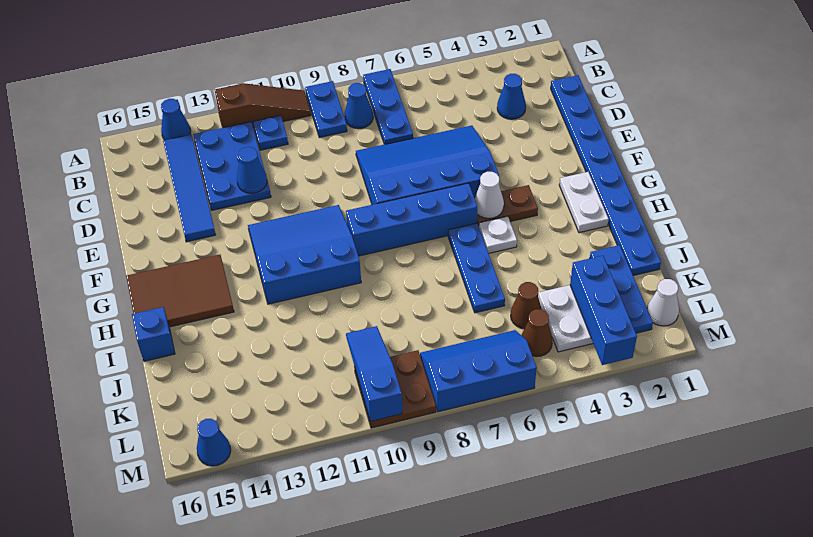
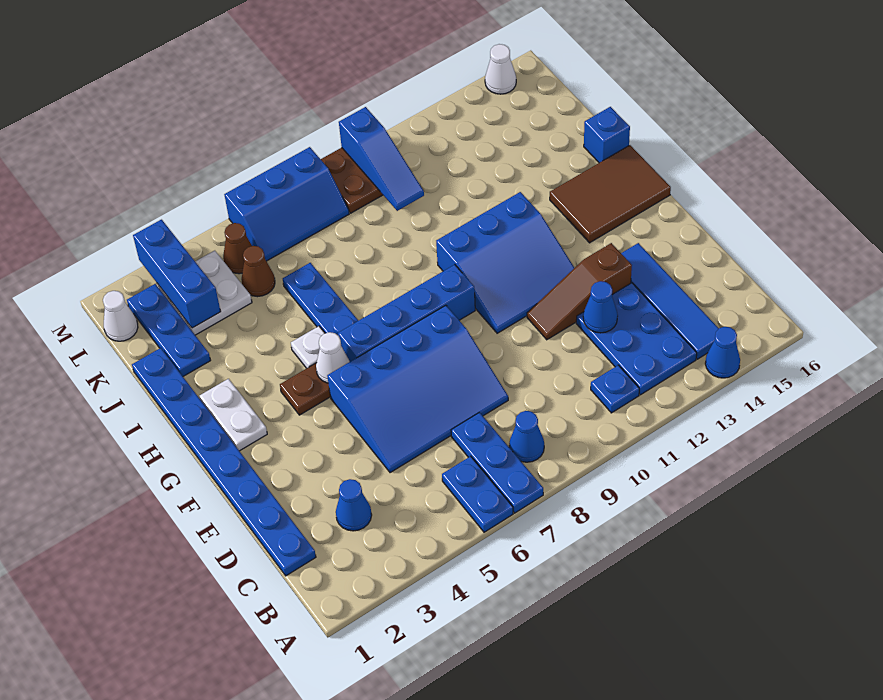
blue 1x2 plate [305,81,347,138] -> blue 1x2 plate moved to [442,456,513,532]
brown 1x3 slope [215,83,311,128] -> brown 1x3 slope moved to [527,243,632,340]
blue 1x1 cone [197,419,231,466] -> white 1x1 cone [485,44,516,94]

